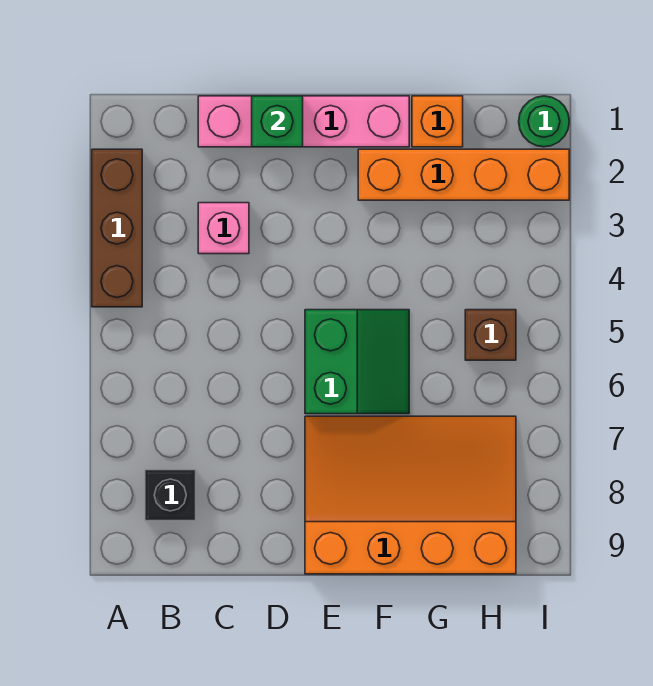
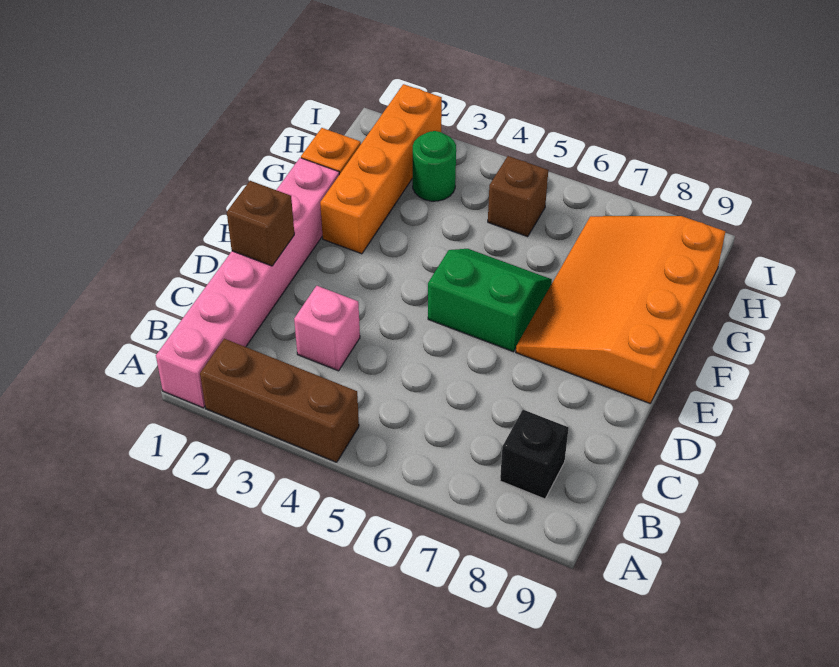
pink 1x4 brick [198,96,409,147] -> pink 1x6 brick [156,158,339,408]
green 1x1 brick [252,96,303,147] -> brown 1x1 brick [227,181,294,266]
green 1x1 round brick [519,96,569,147] -> green 1x1 round brick moved to [413,131,456,201]

